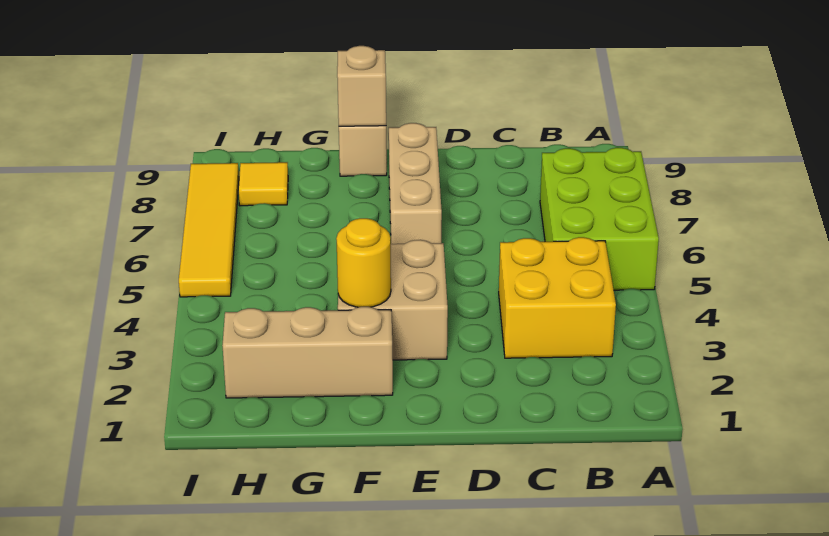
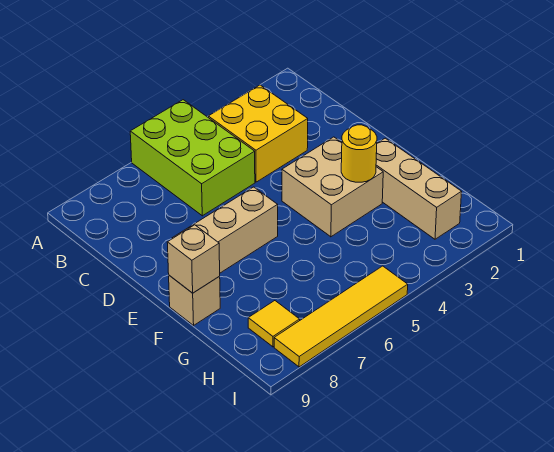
lime 2x3 brick [540,148,659,290] -> lime 2x3 brick turned to [130,100,255,216]

